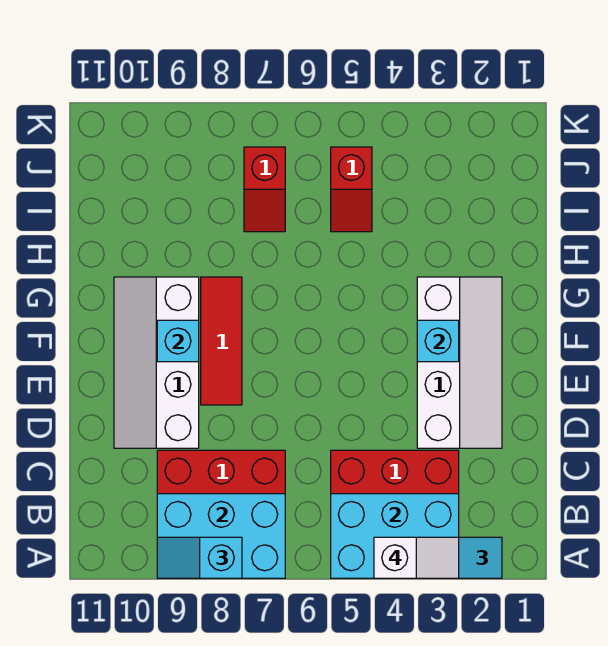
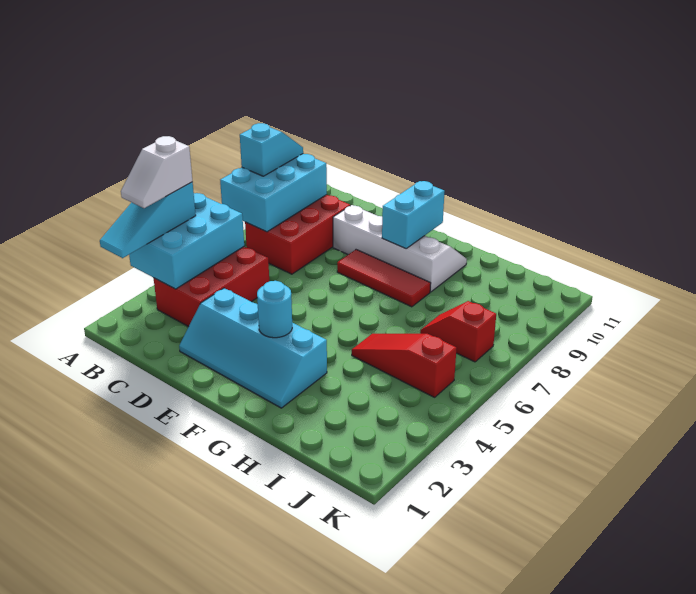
white 2x4 slope [417,277,502,448] -> cyan 2x4 slope [179,288,327,408]
cyan 1x1 brick [417,320,459,362] -> cyan 1x1 round brick [257,281,292,338]
cyan 1x1 brick [157,320,199,362] -> cyan 1x2 brick [382,181,445,249]
red 1x2 slope [331,147,372,232] -> red 1x3 slope [352,333,457,397]

